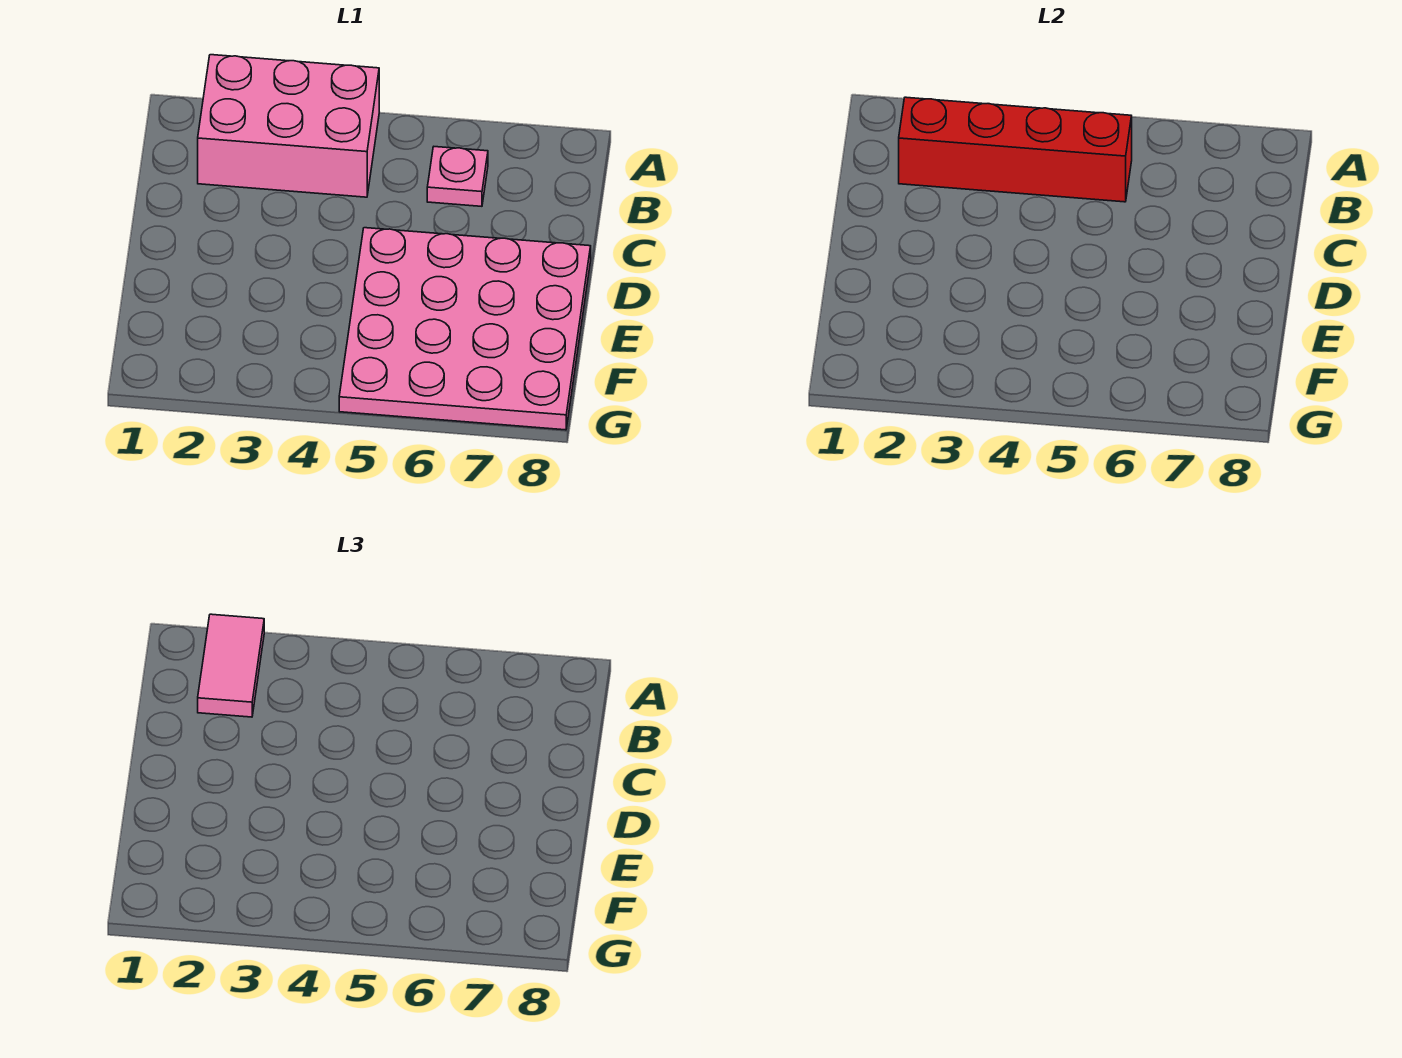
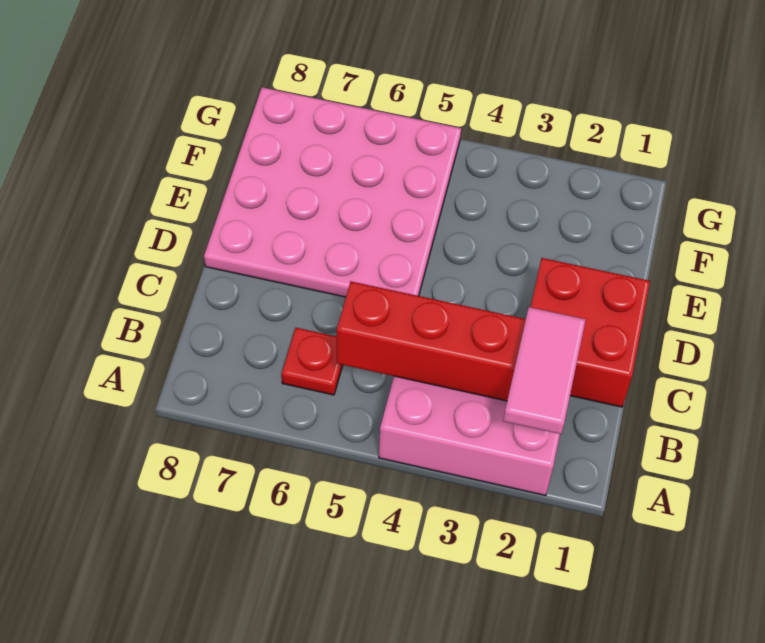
pink 1x1 plate [427,147,488,206] -> red 1x1 plate [282,328,343,395]
none -> red 2x2 brick [530,258,650,407]

